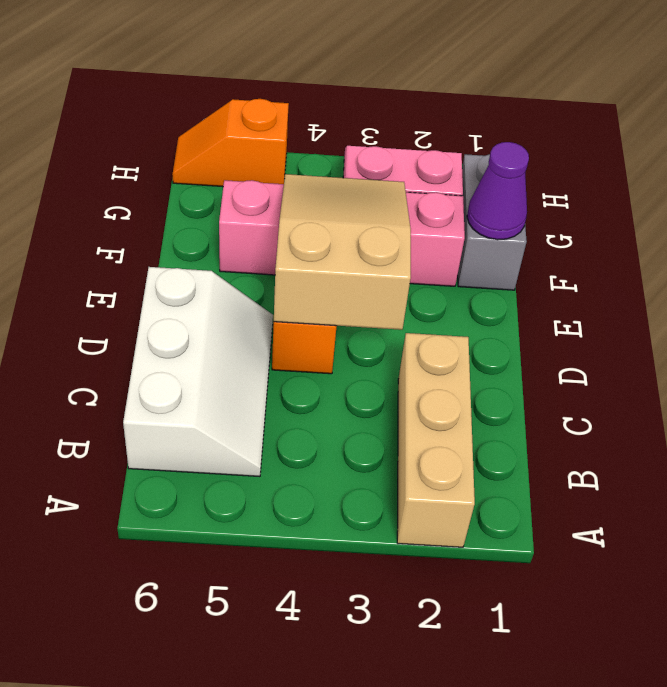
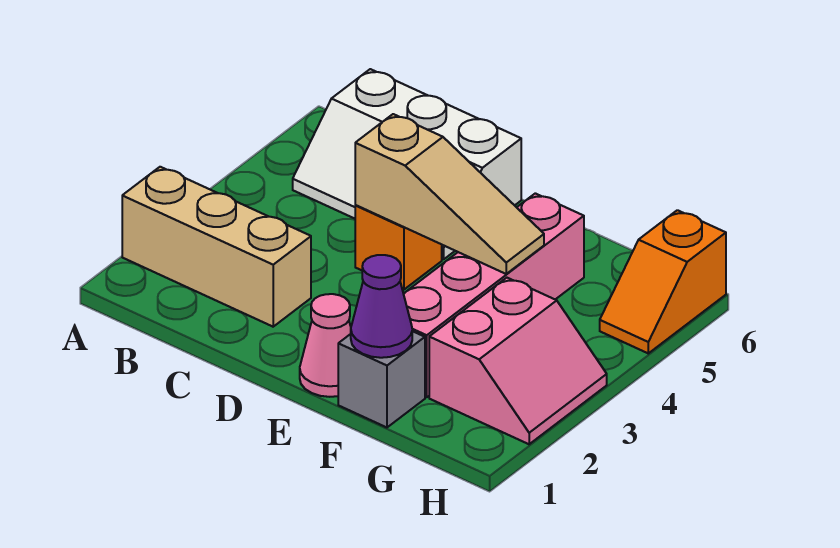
tan 2x3 slope [274,174,411,330] -> tan 1x3 slope [355,114,544,274]
none -> pink 1x1 cone [300,294,351,397]
grey 1x2 brick [458,154,527,290] -> grey 1x1 brick [338,331,425,427]
orange 1x2 slope [172,99,289,187] -> orange 1x2 slope turned to [600,210,726,353]

